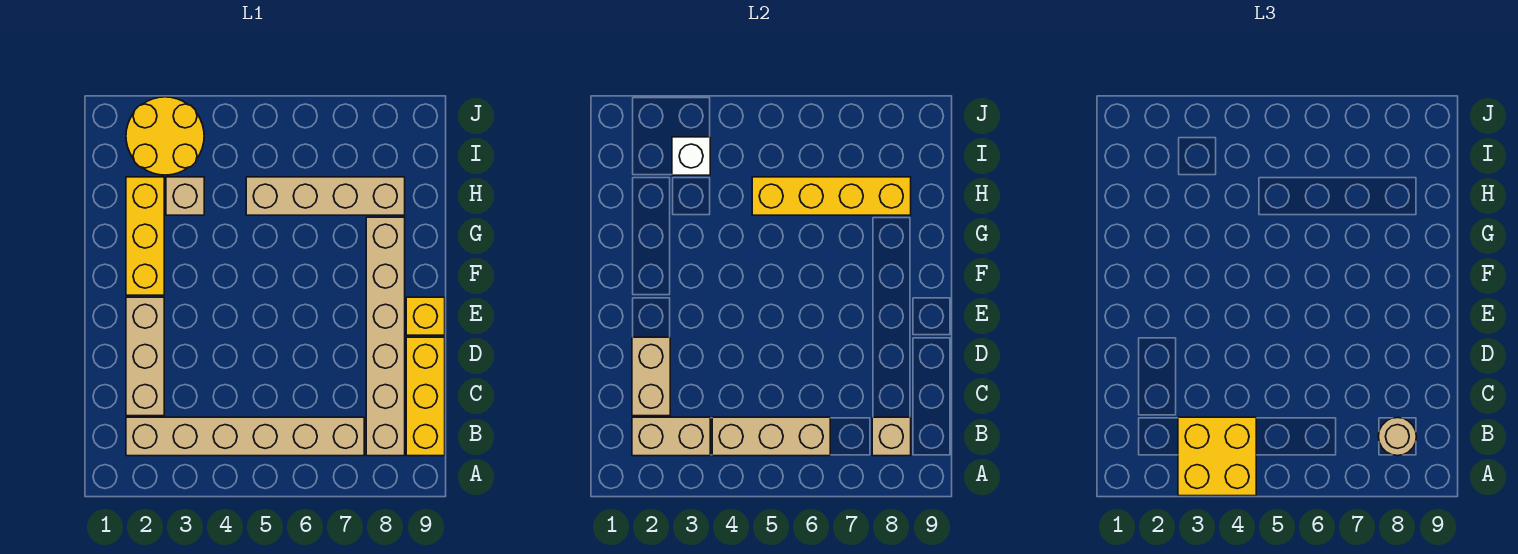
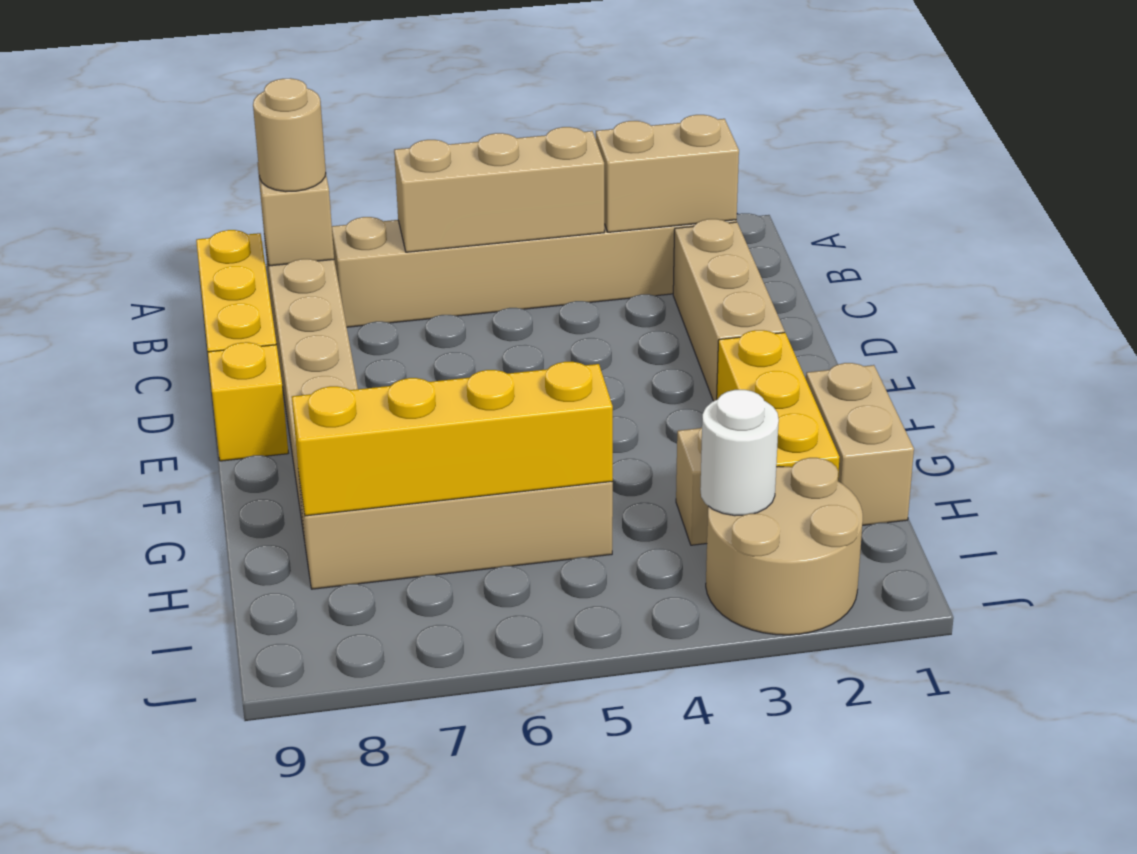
yellow 2x2 brick [1178,417,1256,496] -> none
tan 1x2 brick [632,337,670,416] -> tan 1x2 brick moved to [806,363,914,526]
yellow 2x2 round brick [126,97,204,175] -> tan 2x2 round brick [706,458,863,635]
white 1x1 brick [672,137,710,175] -> white 1x1 round brick [700,390,779,516]

